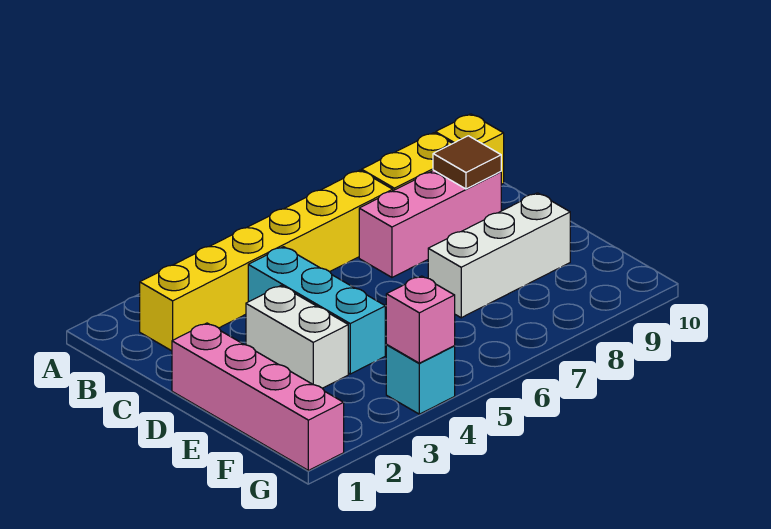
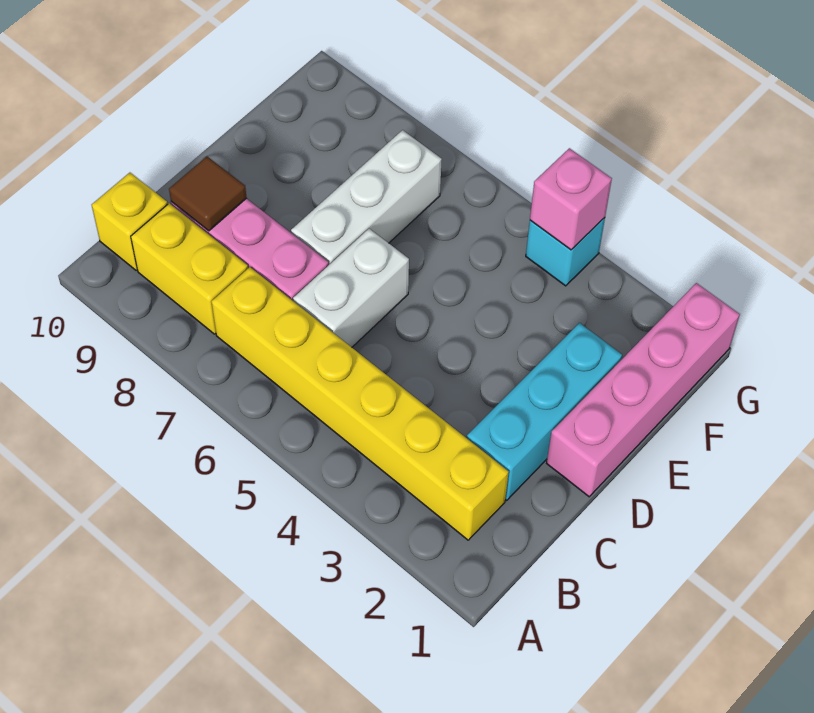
cyan 1x3 brick [248,247,385,374] -> cyan 1x3 brick moved to [467,323,622,500]
white 1x2 brick [246,286,348,388] -> white 1x2 brick moved to [293,229,409,347]
white 1x3 brick [428,193,570,318] -> white 1x3 brick turned to [291,130,442,264]

